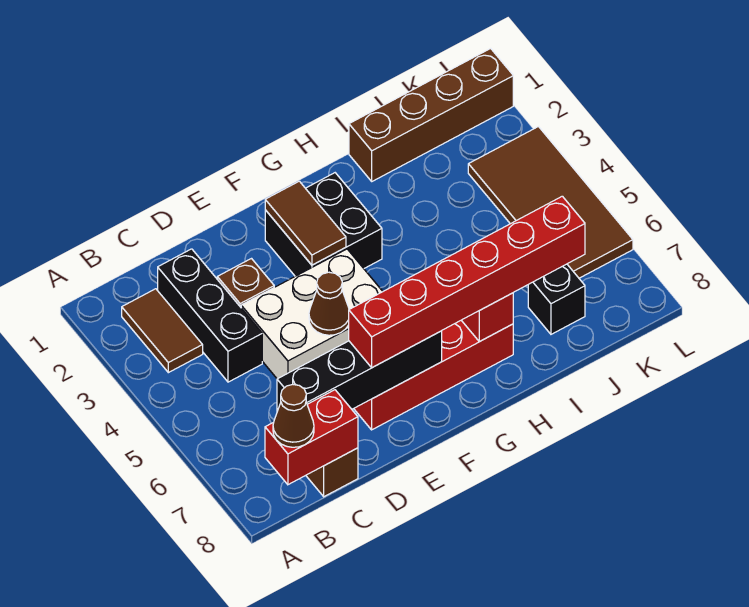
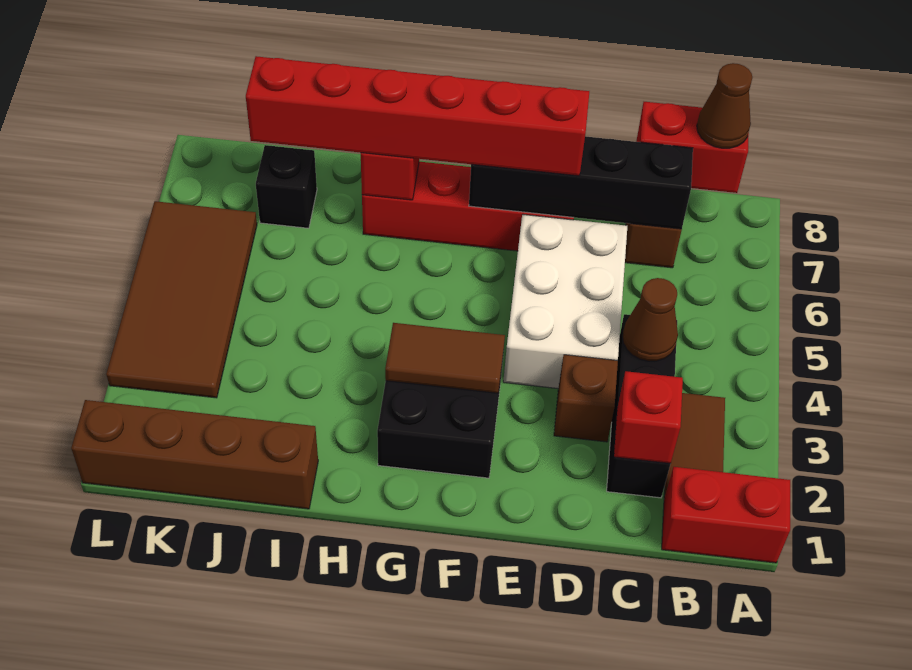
none -> red 1x2 brick [662,467,790,563]
none -> red 1x1 brick [614,371,683,463]
white 2x3 brick [241,249,383,379] -> white 2x3 brick turned to [503,215,627,389]
brown 1x1 cone [309,272,349,335] -> brown 1x1 cone moved to [622,278,678,361]
brown 1x2 tile [265,181,346,265] -> brown 1x2 tile turned to [385,323,505,393]

